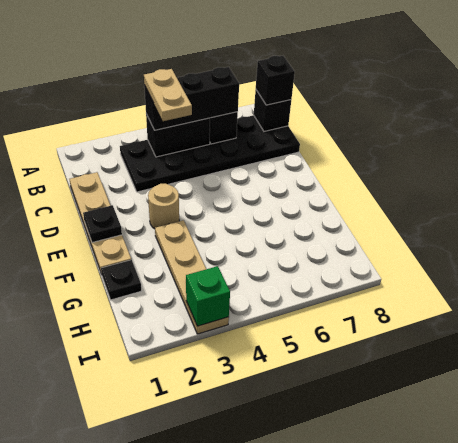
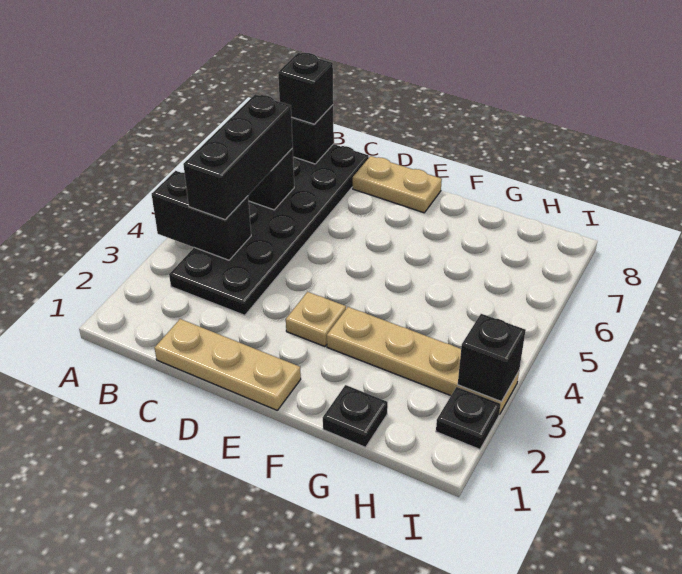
black 1x2 brick [146,114,210,157] -> black 1x2 brick turned to [152,171,251,260]
tan 1x2 plate [144,69,192,121] -> tan 1x2 plate moved to [353,156,442,213]
tan 1x4 plate [69,172,131,274] -> tan 1x3 plate [155,319,301,410]
black 1x1 plate [83,205,122,243] -> black 1x1 plate moved to [436,387,500,449]
tan 1x1 round brick [148,184,179,229] -> tan 1x1 plate [286,292,346,347]
green 1x1 brick [186,266,230,326] -> black 1x1 brick [458,314,526,402]

